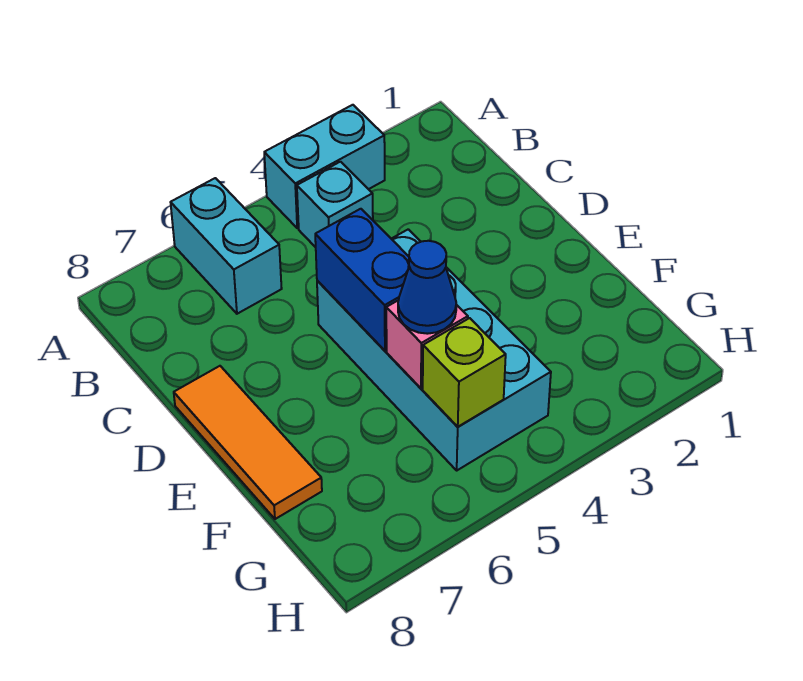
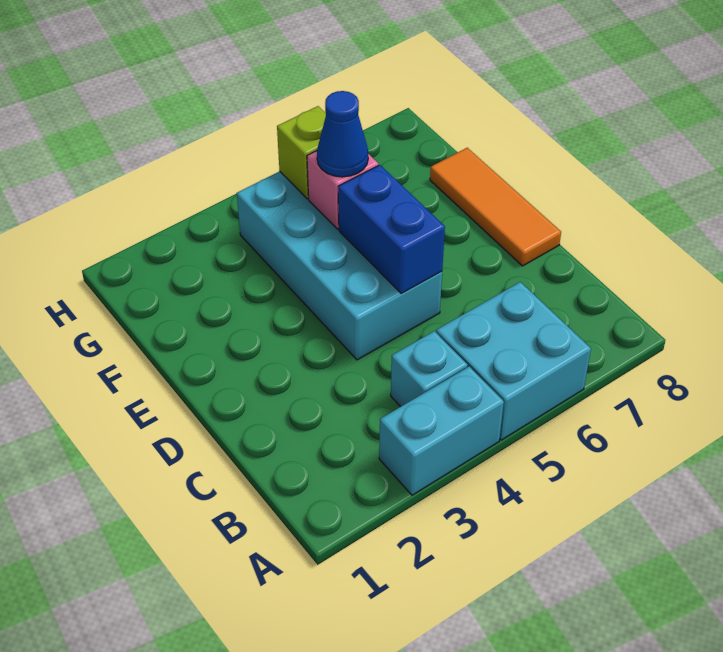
cyan 1x2 brick [171,178,282,314] -> cyan 2x2 brick [436,282,591,440]

